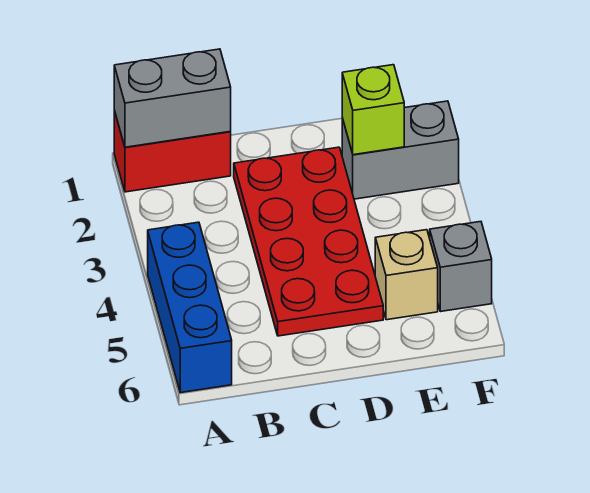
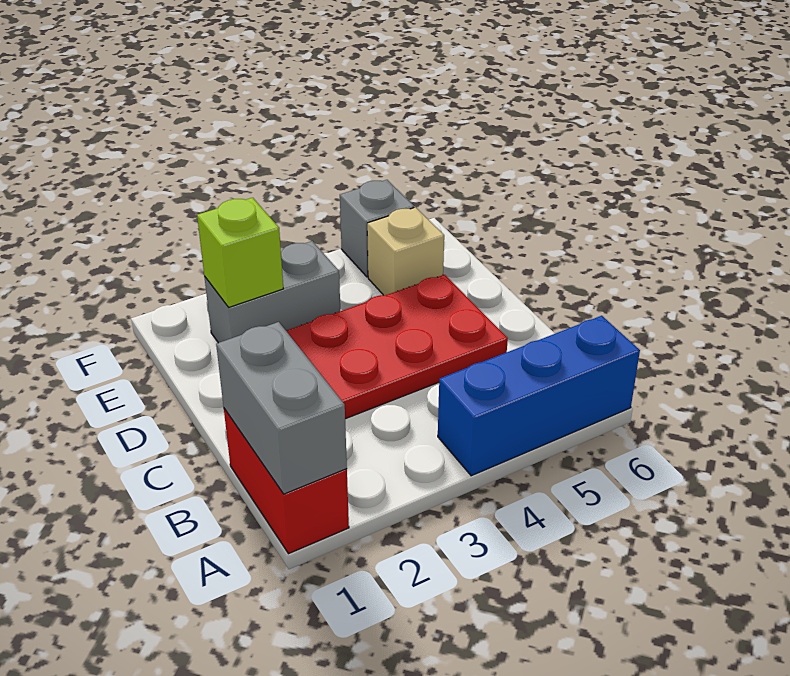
grey 1x2 brick [342,101,459,199] -> grey 1x2 brick turned to [204,241,340,343]

